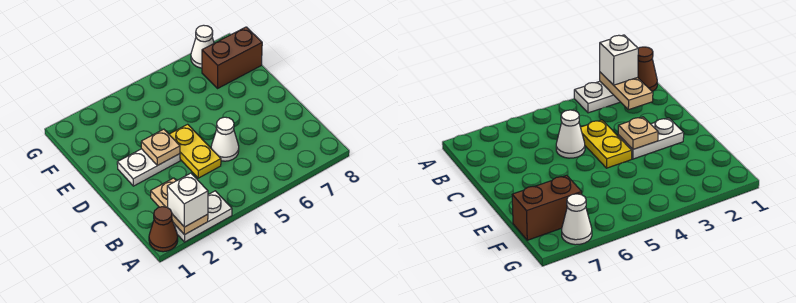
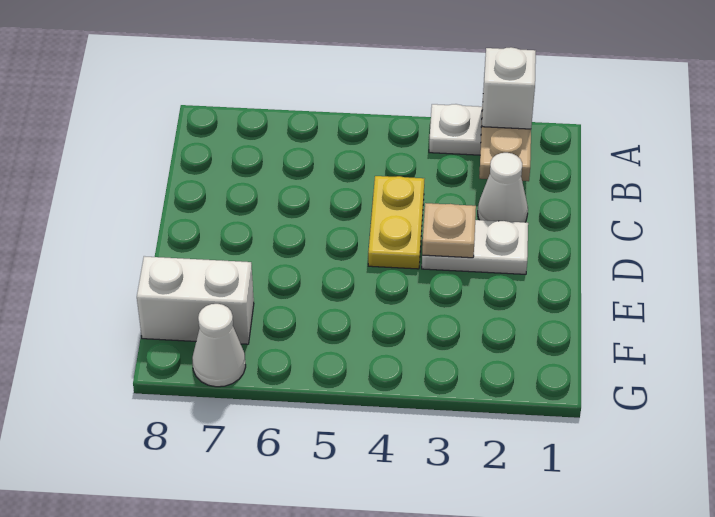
brown 1x1 cone [149,207,178,252] -> none
white 1x1 cone [211,117,239,161] -> white 1x1 cone moved to [478,153,528,222]
brown 1x2 brick [202,27,262,88] -> white 1x2 brick [137,256,254,344]

